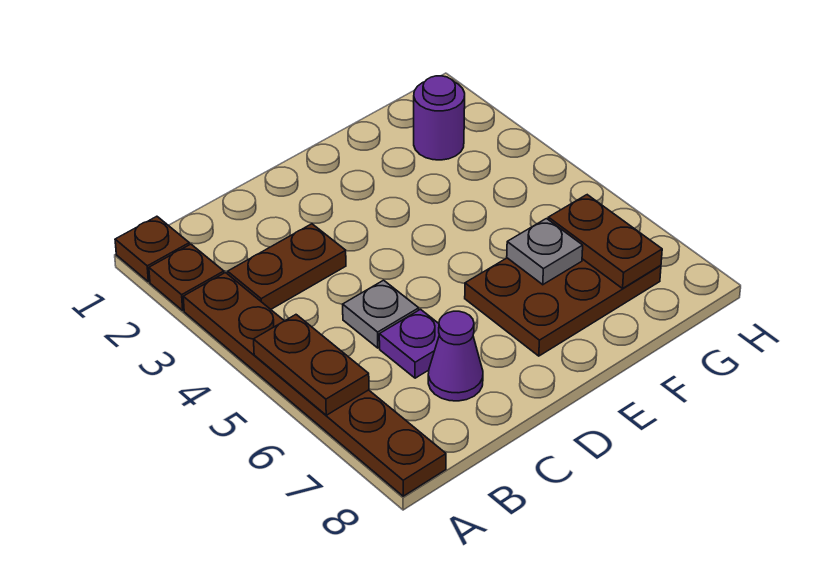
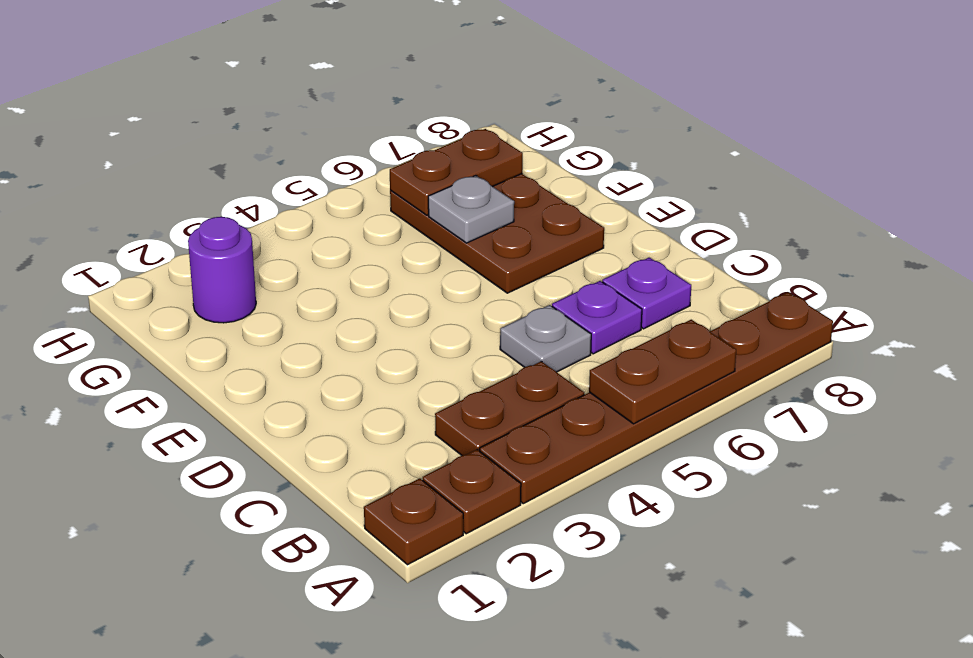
brown 1x2 plate [228,224,346,309] -> brown 1x2 plate turned to [435,361,584,456]
purple 1x1 cone [428,311,483,401] -> purple 1x1 plate [602,257,691,329]

